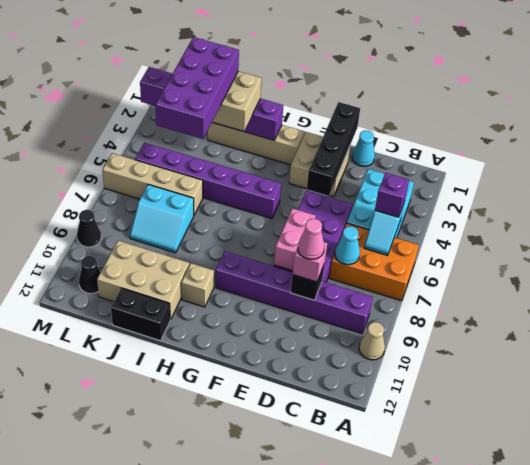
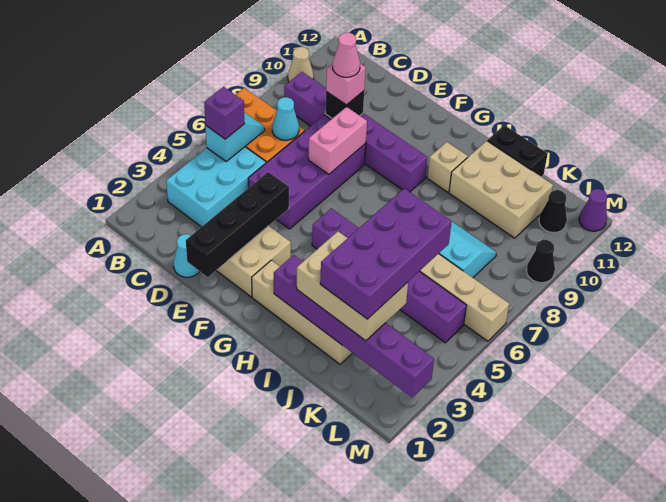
none -> purple 1x1 cone [579,189,607,231]

